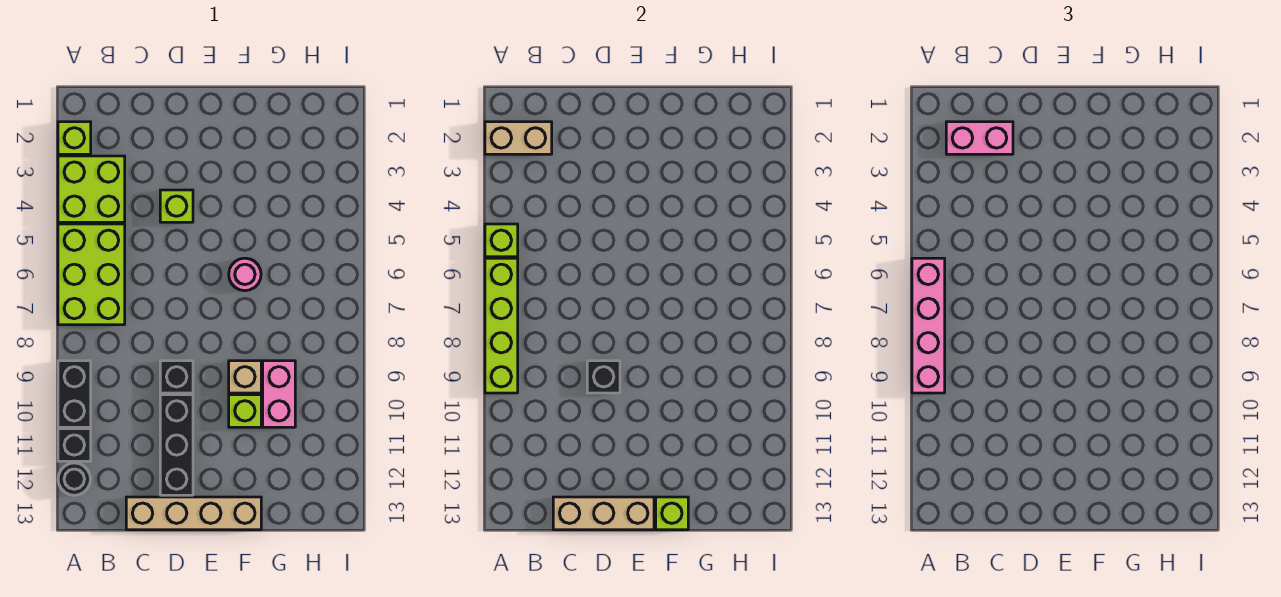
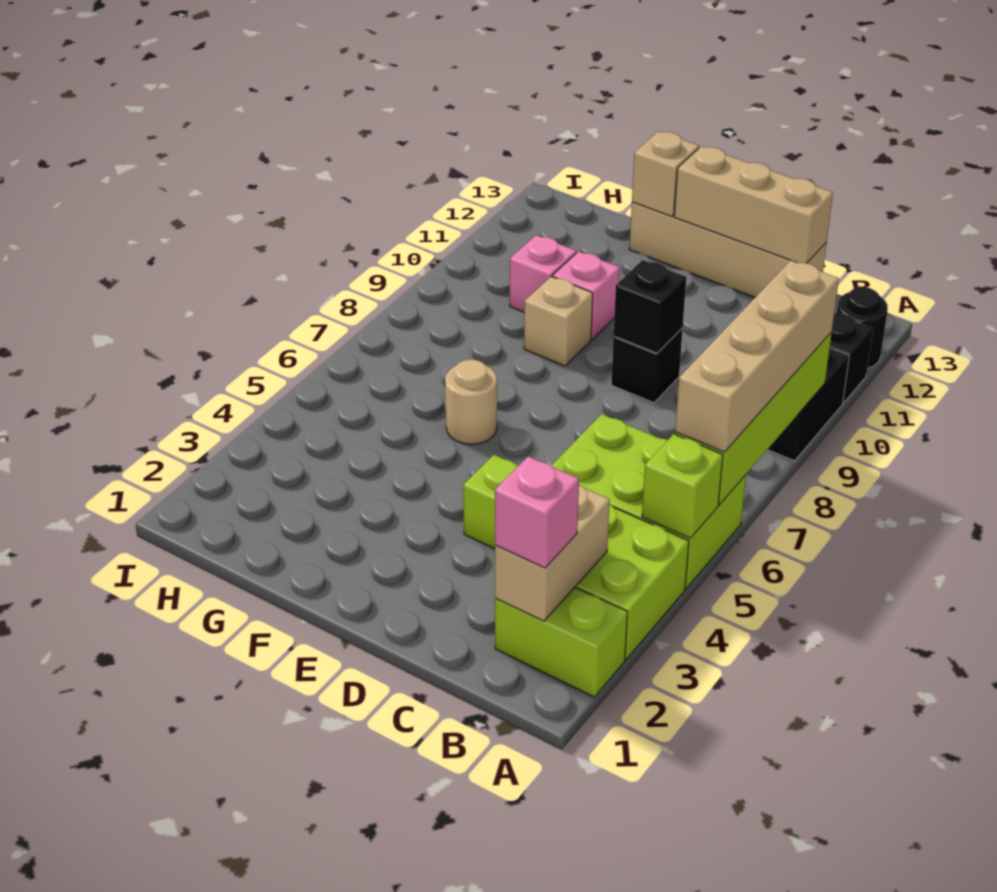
lime 1x1 brick [58,122,91,154] -> lime 1x2 brick [495,587,628,697]
tan 1x2 brick [485,122,552,154] -> tan 1x2 brick turned to [495,485,610,621]
lime 2x3 brick [58,224,125,325] -> lime 2x3 brick turned to [551,414,746,589]
pink 1x4 brick [912,258,945,393] -> tan 1x4 brick [675,261,839,452]
pink 1x2 brick [946,122,1013,154] -> pink 1x1 brick [495,456,579,568]
black 1x3 brick [160,395,193,495] -> none
pink 1x1 round brick [229,258,261,291] -> tan 1x1 round brick [445,359,497,444]
lime 1x1 brick [229,395,261,427] -> pink 1x1 brick [553,251,620,339]
lime 1x1 brick [656,497,688,530] -> tan 1x1 brick [632,131,699,216]
pink 1x2 brick [263,361,295,427] -> pink 1x1 brick [510,235,576,312]

